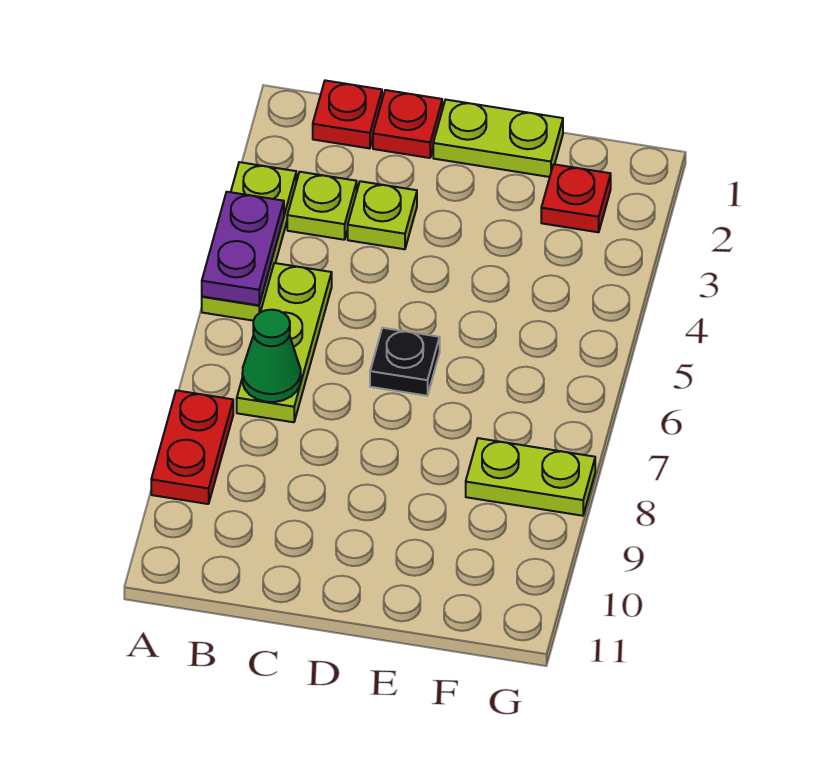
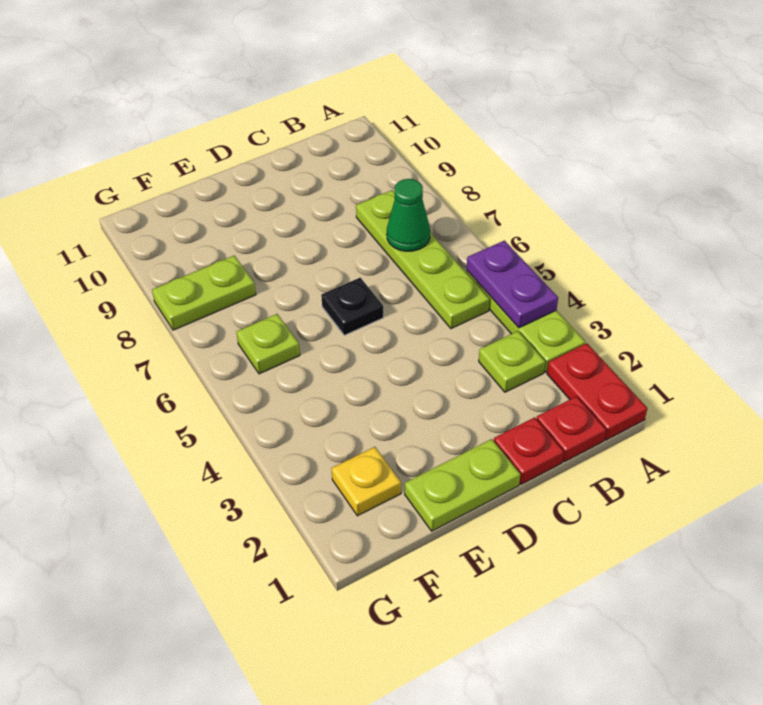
red 1x2 plate [151,390,233,504] -> red 1x2 plate moved to [547,343,647,440]
lime 1x3 plate [237,263,332,422] -> lime 1x4 plate [356,190,490,329]
lime 1x1 plate [348,181,417,249] -> lime 1x1 plate moved to [236,314,300,374]
red 1x1 plate [541,164,611,232] -> yellow 1x1 plate [332,447,401,516]

